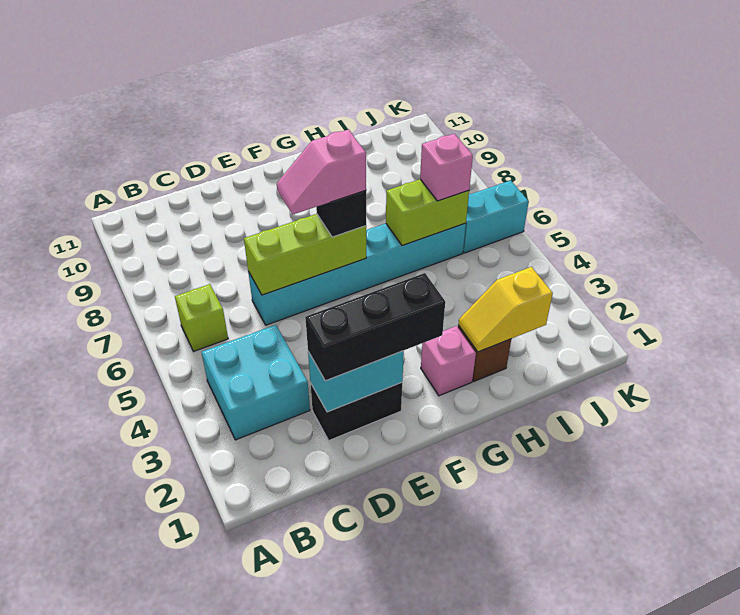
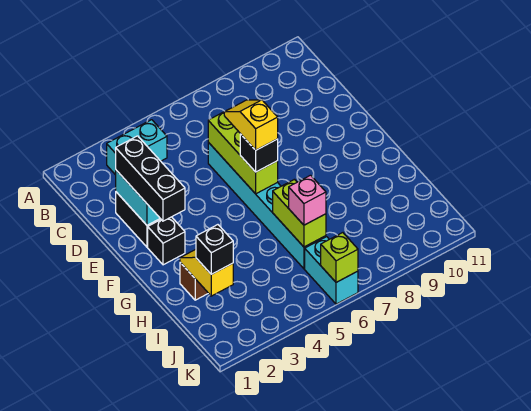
cyan 2x2 brick [201,325,310,440] -> cyan 1x2 brick [107,120,167,175]
lime 1x1 brick [175,284,228,351] -> lime 1x1 brick moved to [321,233,358,282]
pink 1x2 slope [277,130,366,214] -> yellow 1x2 slope [224,100,278,150]
none -> black 1x1 brick [148,217,185,265]
pink 1x1 brick [421,326,476,396] -> none
none -> black 1x1 brick [196,225,233,274]

